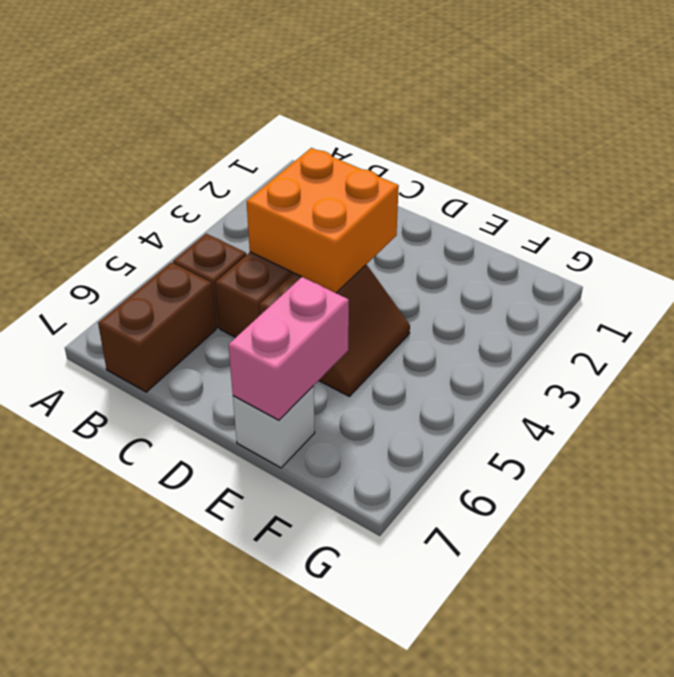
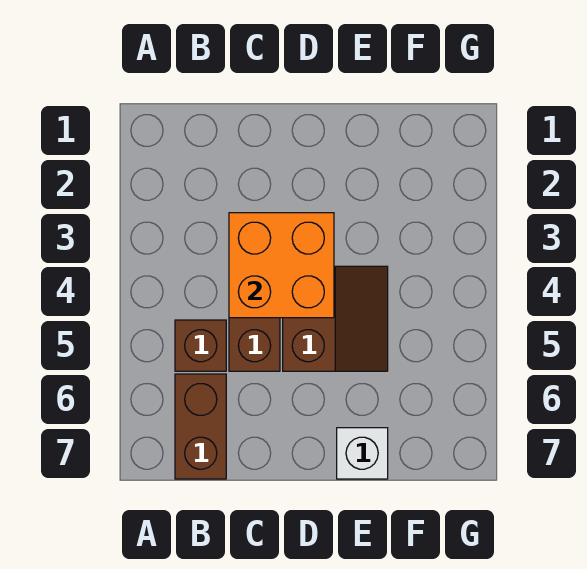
pink 1x2 brick [229,277,349,420] -> none

